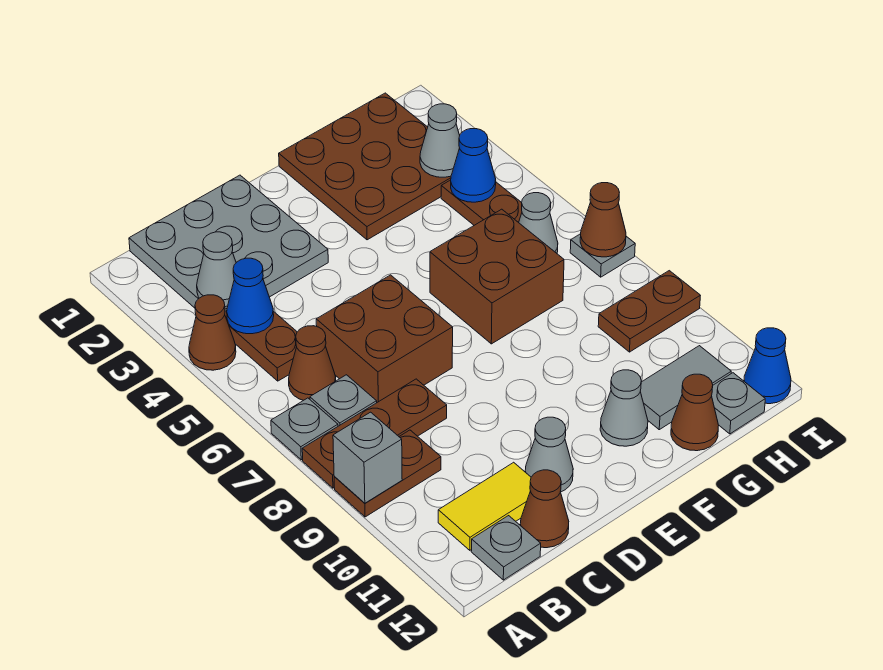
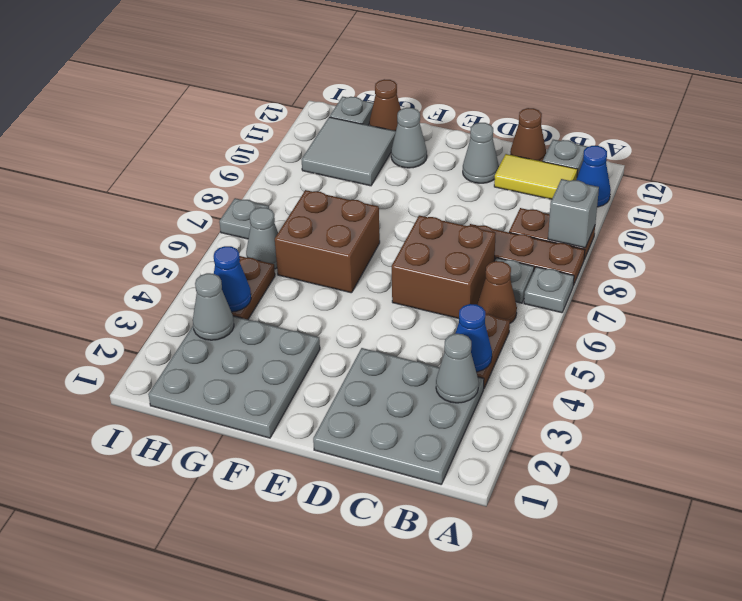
brown 1x1 cone [189,295,236,370] -> none
brown 3x3 plate [279,93,451,240] -> grey 3x3 plate [148,316,320,438]
grey 1x2 tile [640,346,731,430] -> grey 2x2 tile [302,117,396,186]
brown 1x2 plate [598,271,700,352] -> none
brown 1x1 cone [580,183,626,257] -> none
blue 1x1 cone [744,328,791,404] -> blue 1x1 cone moved to [576,146,611,207]

